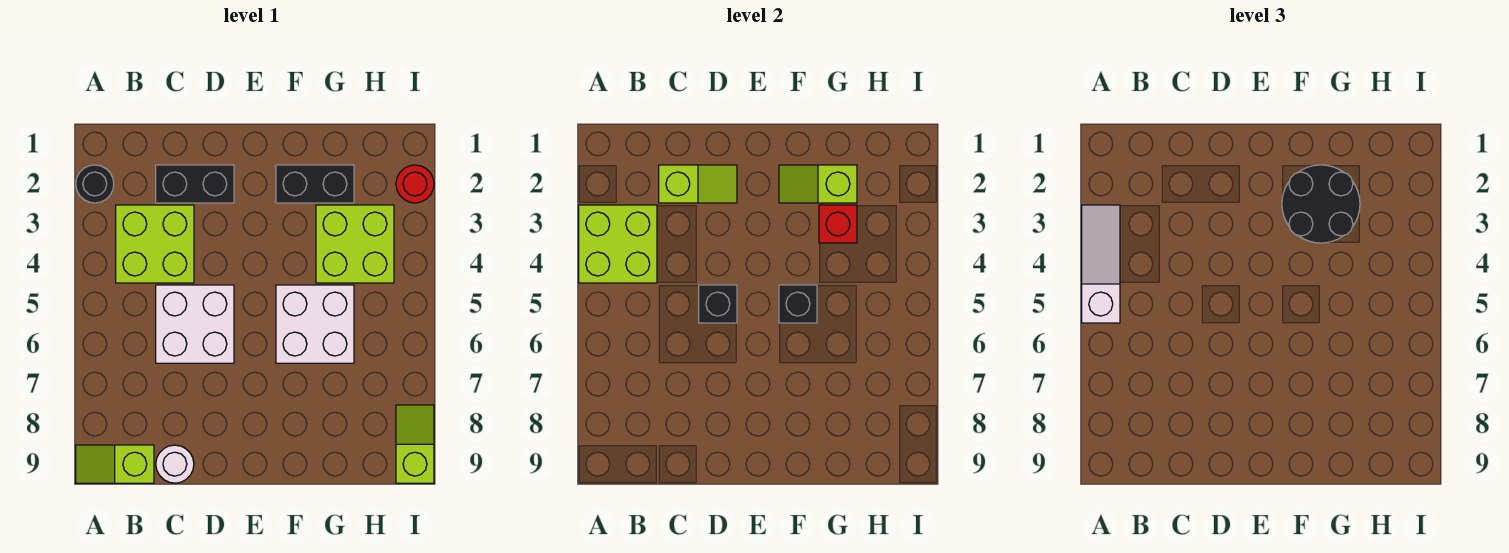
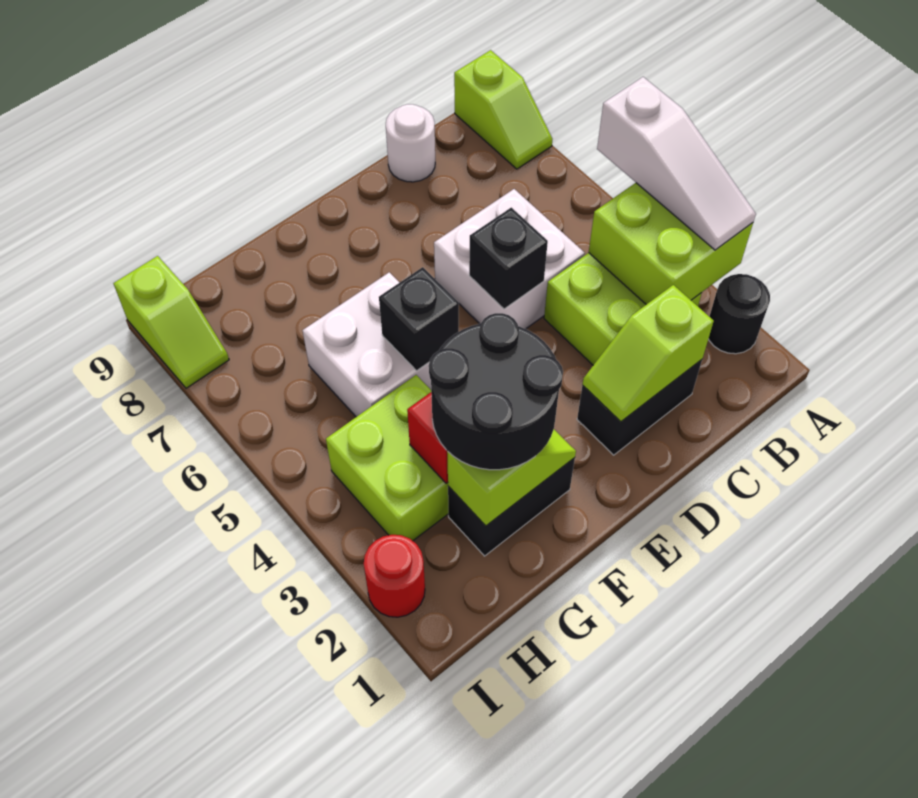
lime 1x2 slope [76,445,154,483] -> lime 1x2 slope turned to [454,50,552,169]

